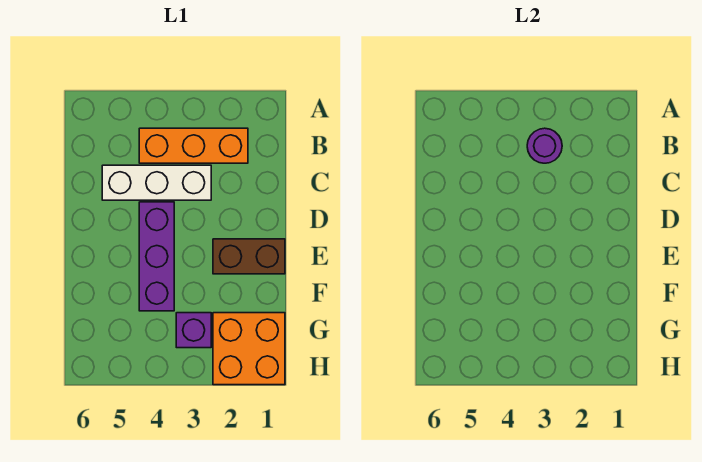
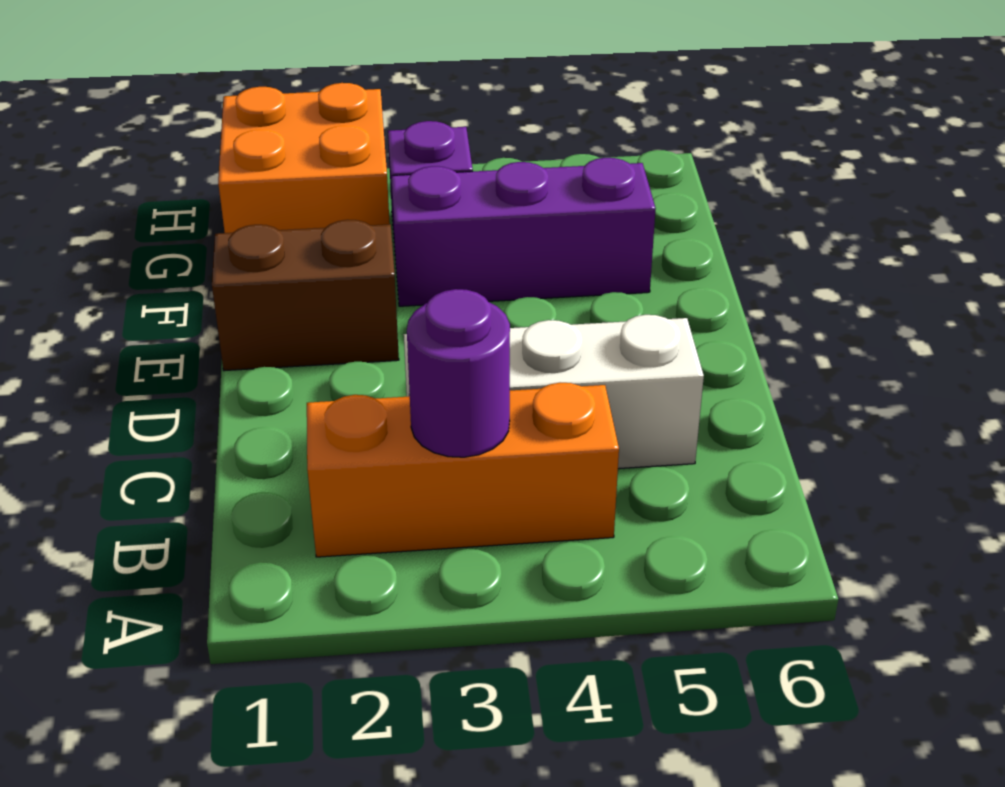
purple 1x3 brick [139,202,174,311] -> purple 1x3 brick turned to [391,158,656,306]

